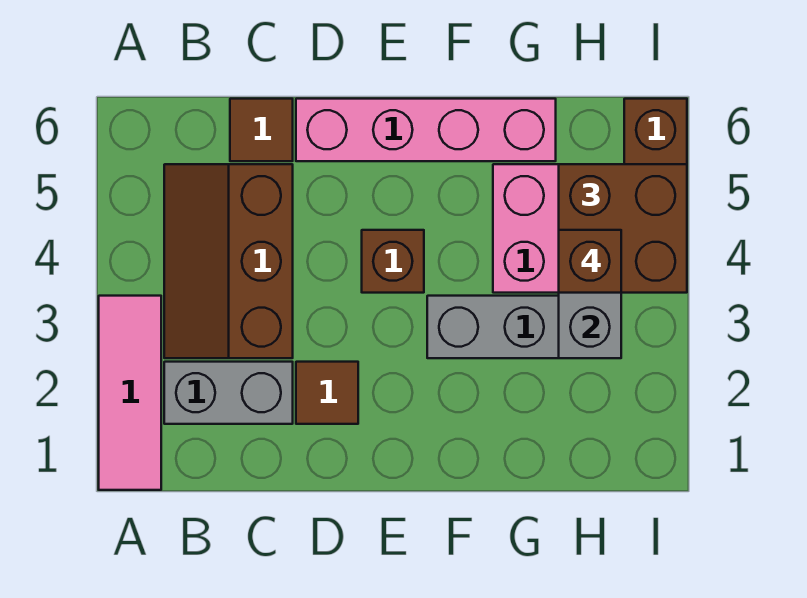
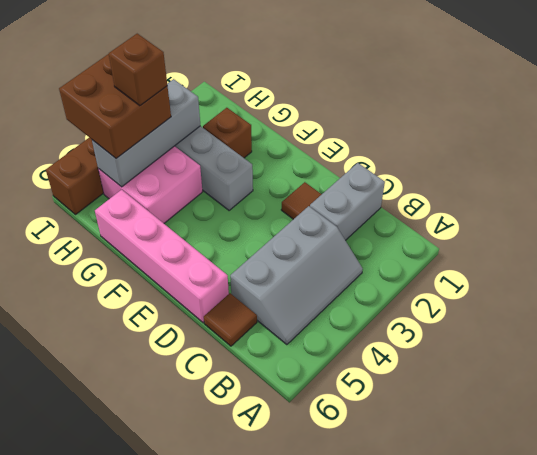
pink 1x3 tile [99,296,161,490] -> none
grey 1x2 brick [164,362,293,424] -> grey 1x2 brick turned to [310,163,385,240]
brown 2x3 slope [164,164,293,358] -> grey 2x3 slope [230,206,363,345]
brown 1x1 brick [362,230,424,293] -> brown 1x1 brick moved to [203,108,252,158]

